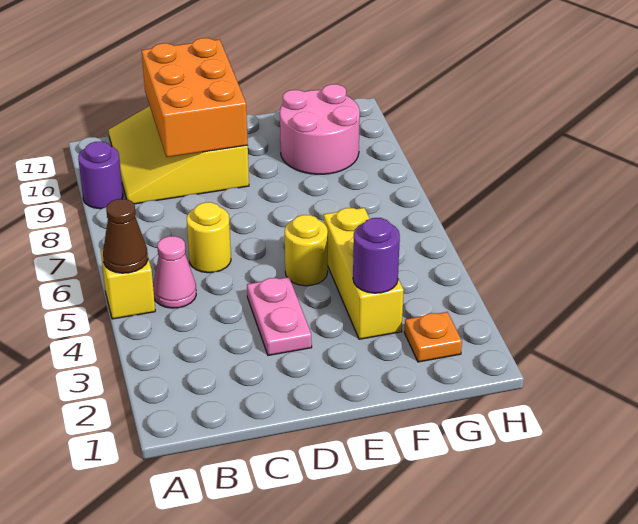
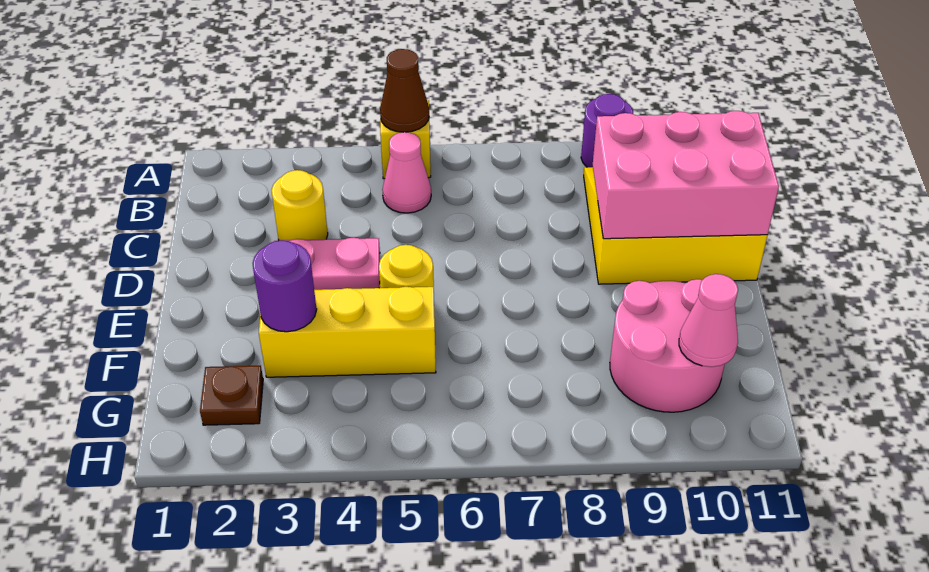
yellow 1x1 round brick [187,202,231,273] -> yellow 1x1 round brick moved to [272,170,328,240]
orange 2x3 brick [142,38,248,157] -> pink 2x3 brick [593,111,779,239]
orange 1x1 plate [404,312,462,362] -> brown 1x1 plate [200,365,263,425]
none -> pink 1x1 cone [679,274,738,367]

